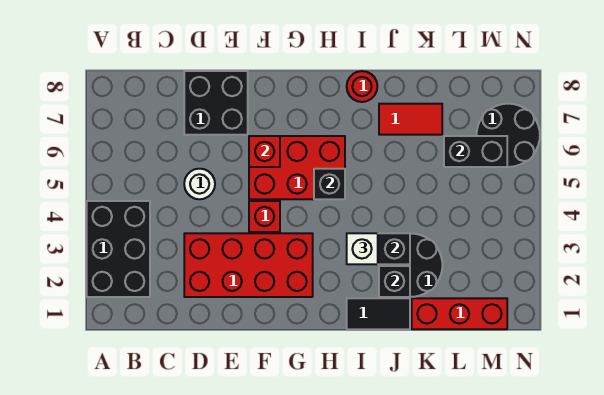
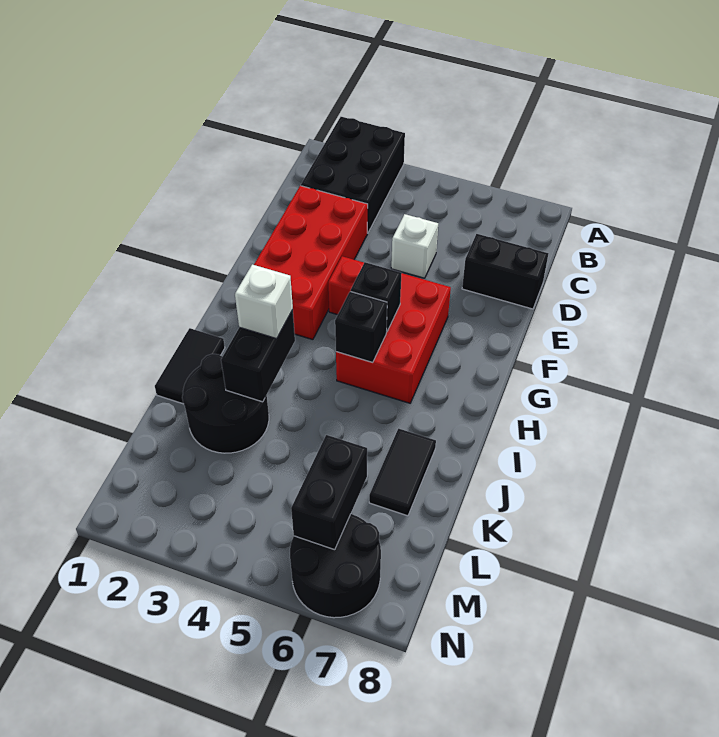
black 2x3 brick [87,201,150,297] -> black 2x3 brick turned to [301,117,405,233]
white 1x1 round brick [184,169,215,199] -> white 1x1 brick [391,214,438,278]
black 2x2 brick [184,71,248,135] -> black 1x2 brick [462,234,549,309]
red 1x1 brick [249,136,280,167] -> none
red 1x1 round brick [347,71,377,102] -> none
black 1x1 brick [379,266,410,297] -> black 1x1 brick moved to [351,262,402,332]
red 1x2 tile [379,104,442,135] -> black 1x2 tile [369,429,436,516]
red 1x3 brick [412,298,507,329] -> none

